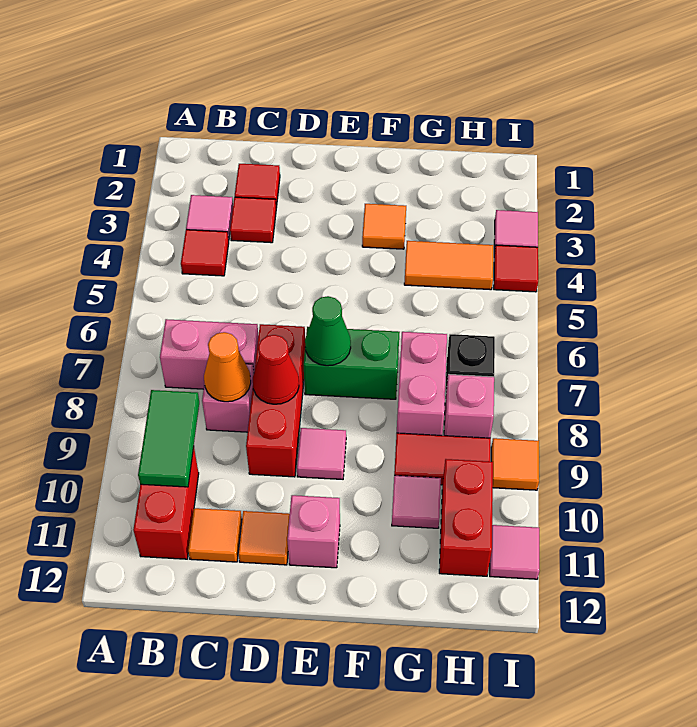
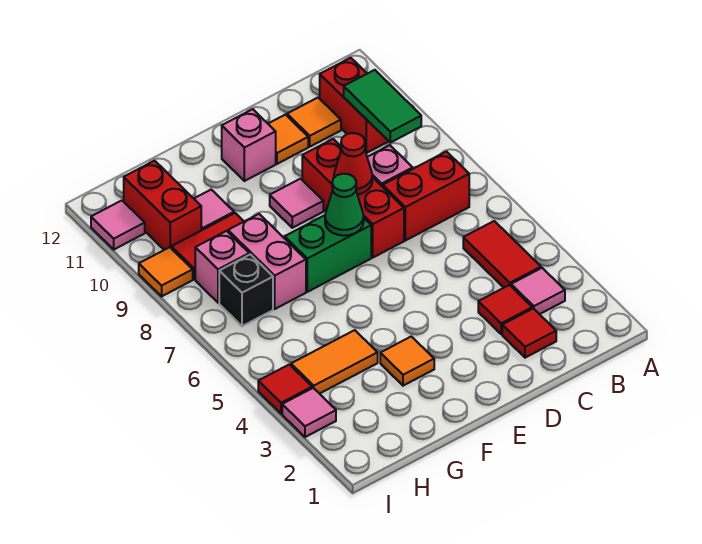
red 1x1 tile [181,230,229,276] -> red 1x2 tile [463,221,541,288]
pink 1x2 brick [160,319,258,389] -> red 1x2 brick [383,152,469,241]
orange 1x1 cone [204,332,251,402] -> none

